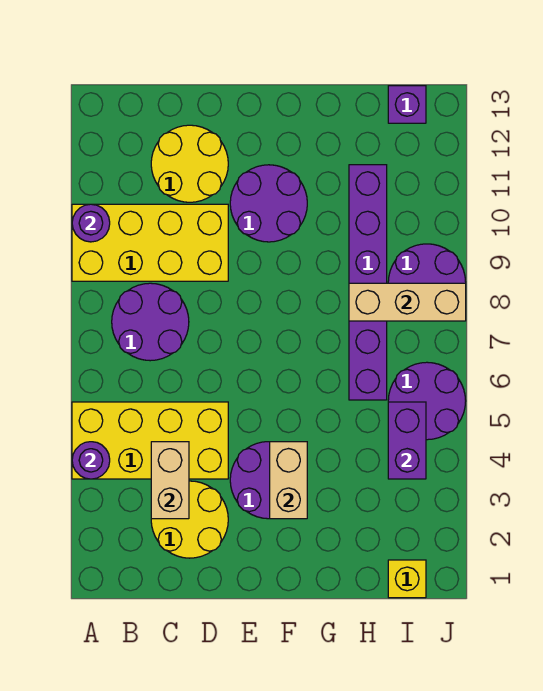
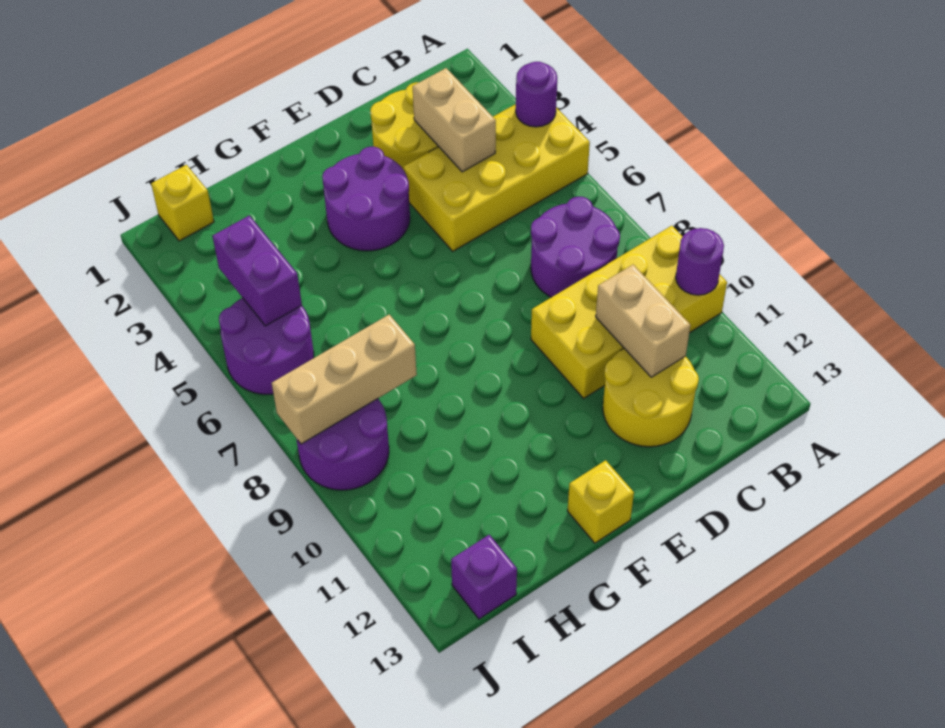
purple 2x2 round brick [230,165,307,242] -> none
tan 1x2 brick [270,442,307,519] -> tan 1x2 brick moved to [596,265,690,377]
none -> yellow 1x1 brick [567,460,634,543]
purple 1x6 brick [349,165,387,400] -> none

